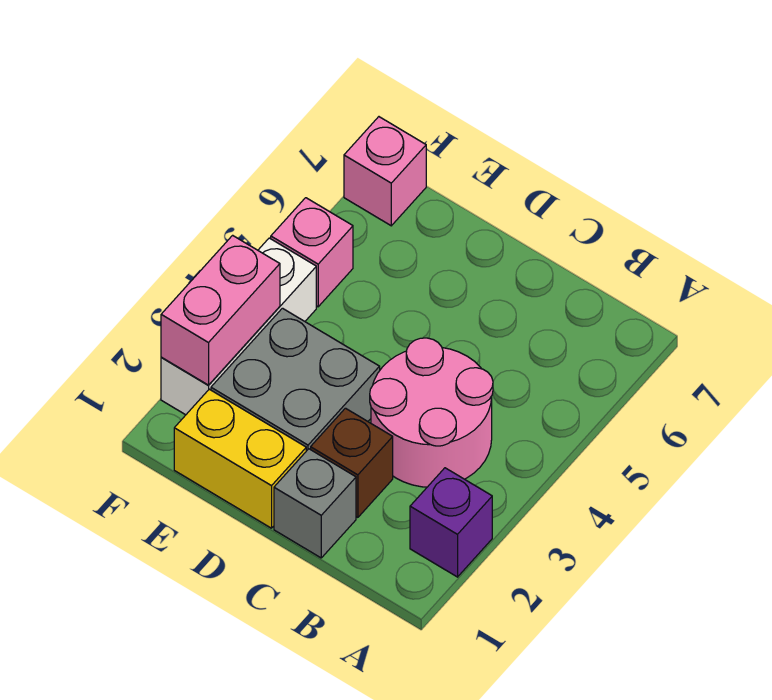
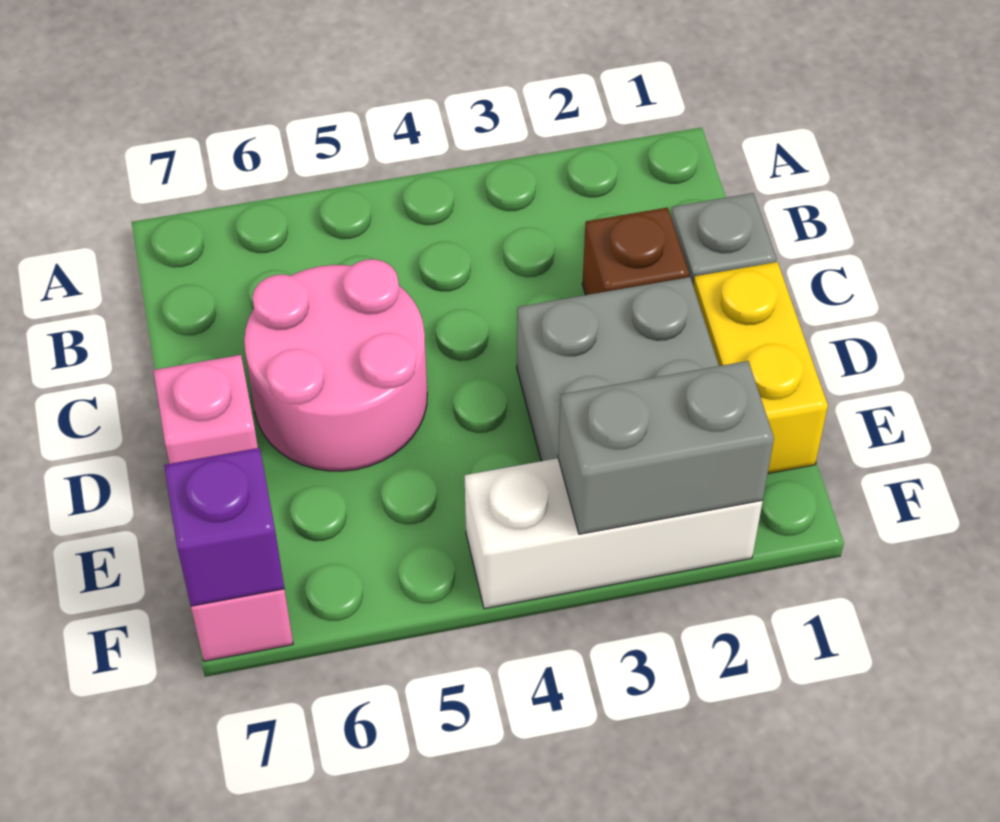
purple 1x1 brick [410,468,492,577] -> purple 1x1 brick moved to [164,448,284,606]
pink 2x2 round brick [370,338,493,487] -> pink 2x2 round brick moved to [244,259,427,471]
pink 1x2 brick [161,235,280,385] -> grey 1x2 brick [558,361,774,534]
pink 1x1 brick [271,198,353,307] -> pink 1x1 brick moved to [153,355,258,464]

